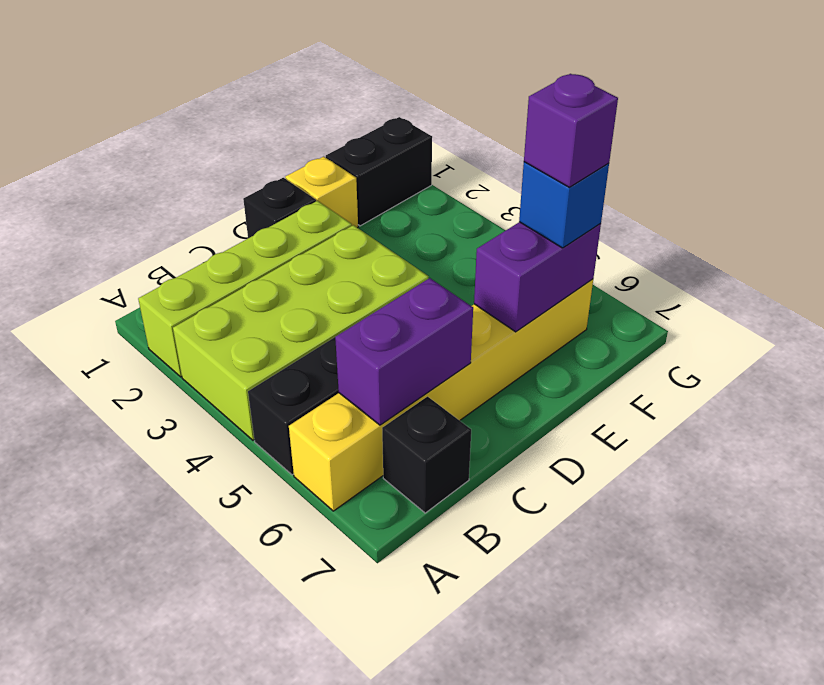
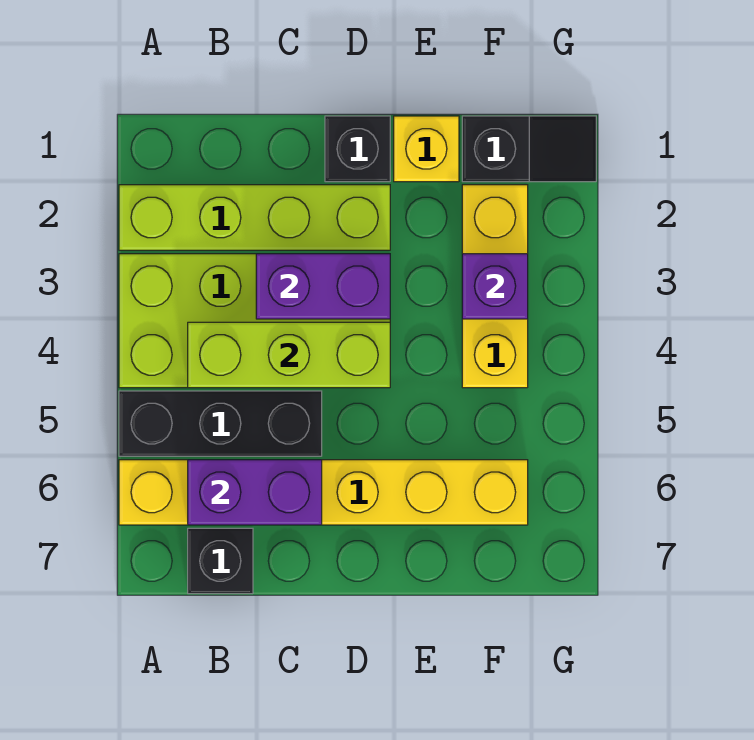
none -> lime 1x3 brick [188,322,390,388]
purple 1x2 brick [474,222,601,332] -> purple 1x2 brick moved to [256,254,390,319]
black 1x2 brick [326,117,432,226] -> black 1x2 slope [462,116,596,182]
none -> yellow 1x3 brick [462,185,528,388]
blue 1x1 brick [519,162,609,248] -> none
purple 1x1 brick [524,74,618,187] -> purple 1x1 brick moved to [462,254,528,319]

